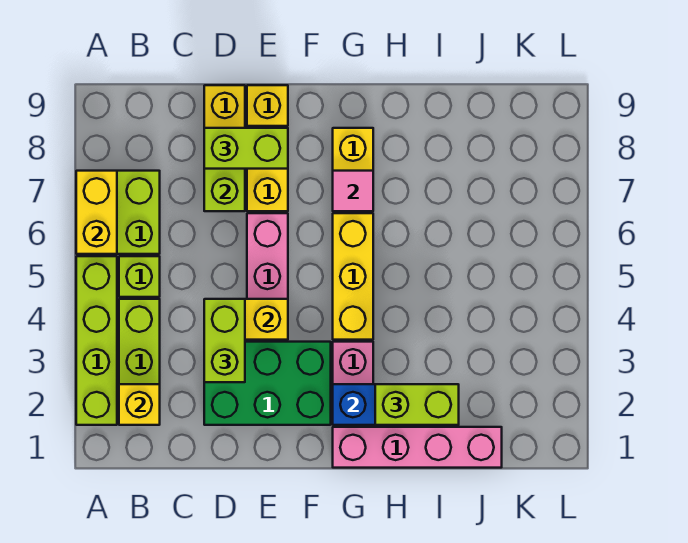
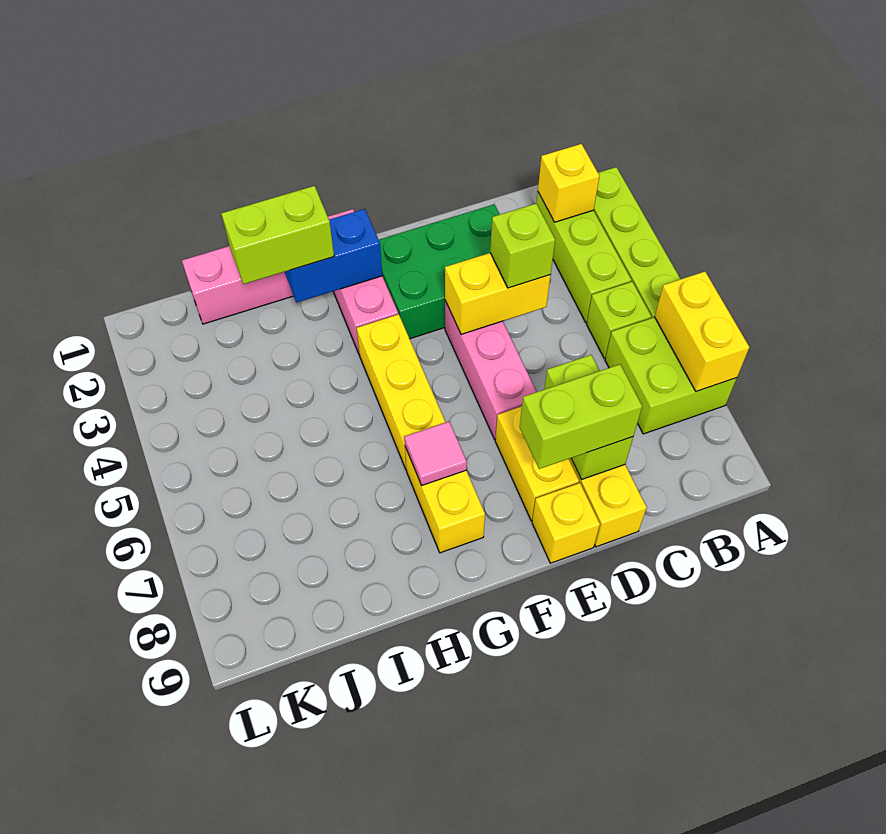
lime 1x2 brick [204,299,245,382] -> lime 1x1 brick [490,203,555,288]

